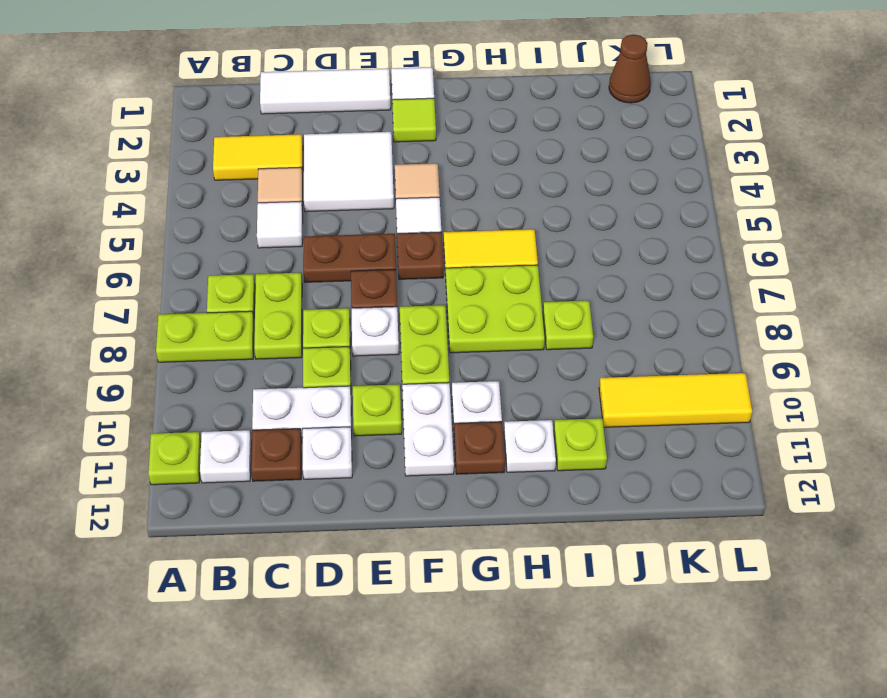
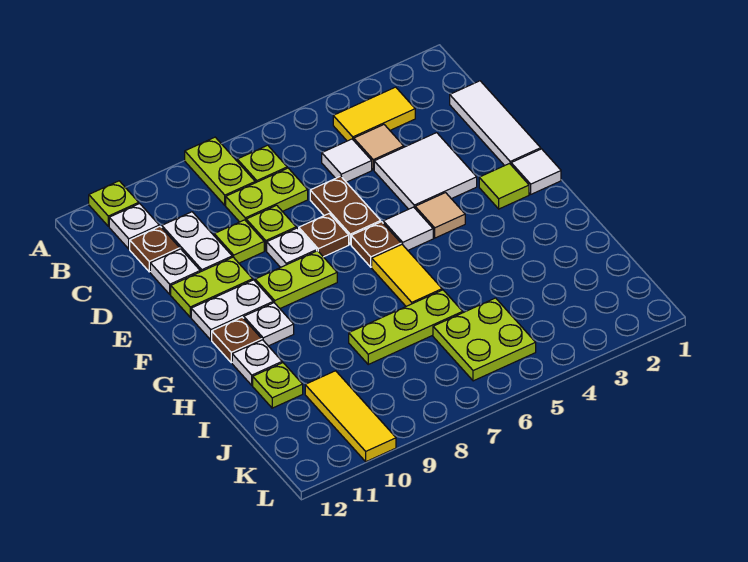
yellow 1x2 tile [213,134,303,180] -> yellow 1x2 tile turned to [333,87,415,141]
lime 1x1 plate [353,384,402,436] -> lime 1x2 plate [171,257,253,317]
lime 2x2 plate [446,265,545,353] -> lime 2x2 plate moved to [433,298,536,381]
lime 1x1 plate [543,301,593,350] -> lime 1x3 plate [349,290,463,364]
brown 1x1 cone [609,35,651,103] -> none

